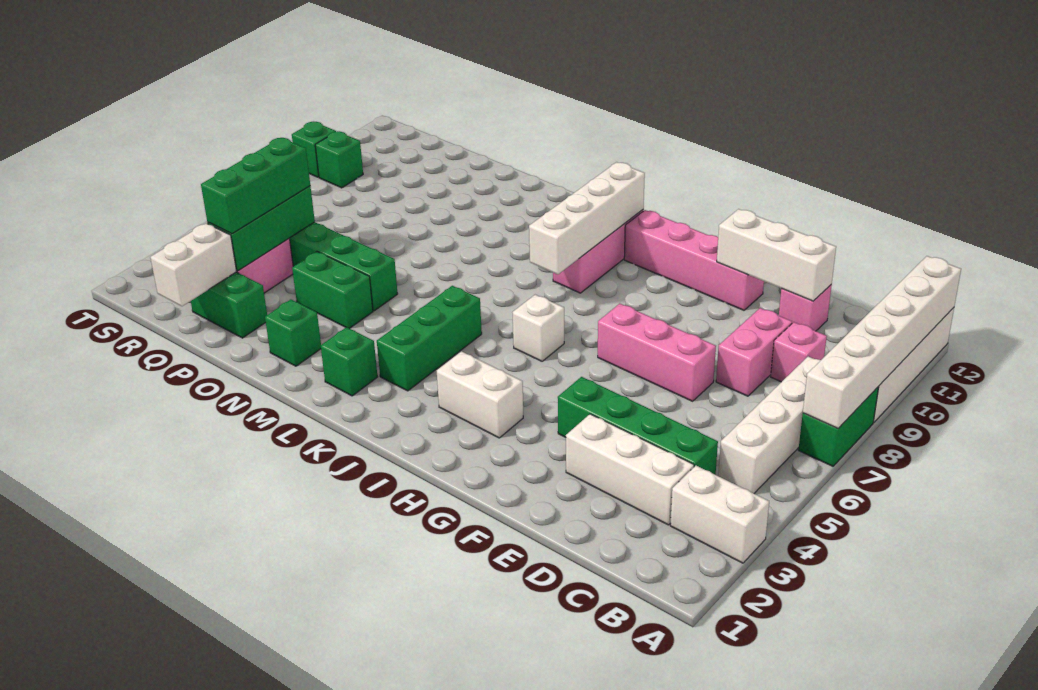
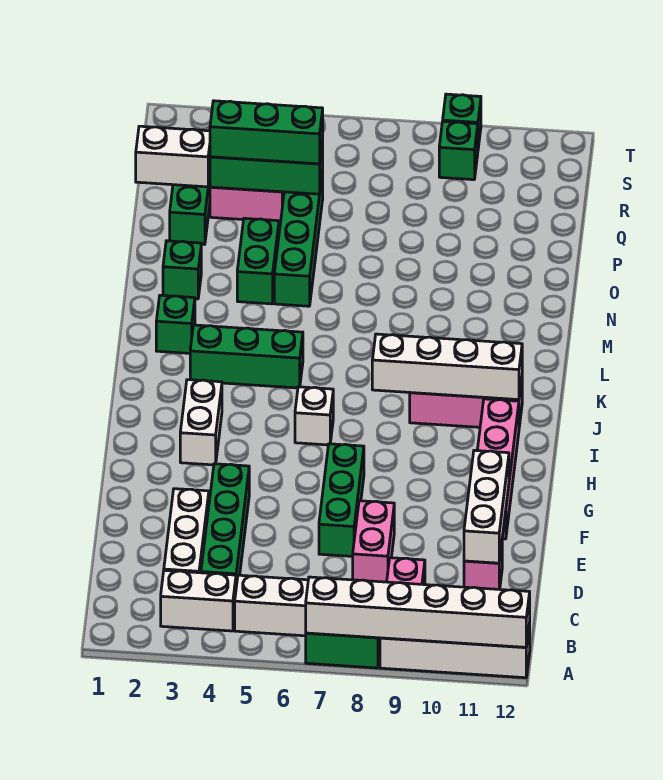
white 1x2 brick [670,466,769,563] -> white 1x2 brick turned to [161,570,236,631]
pink 1x2 brick [716,308,792,396] -> pink 1x2 brick turned to [353,501,394,582]
pink 1x3 brick [598,304,716,401] -> green 1x3 brick [319,444,364,556]

